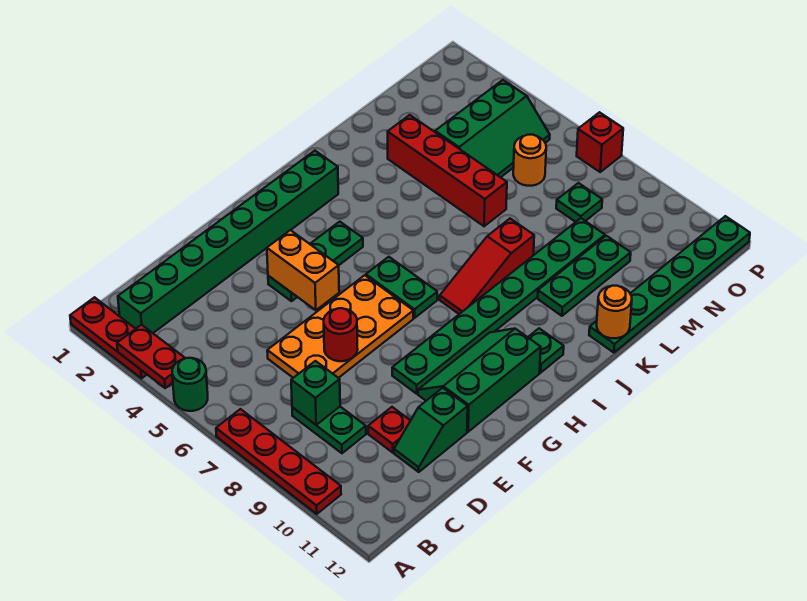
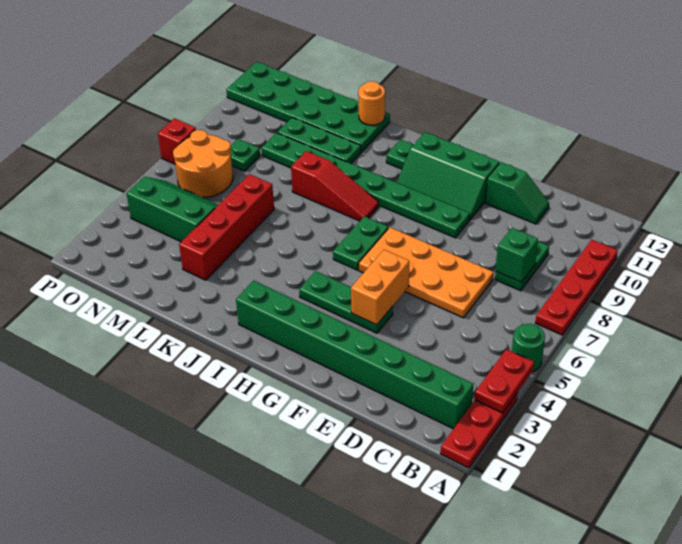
red 1x1 plate [368,407,411,453] -> none
red 1x1 round brick [324,308,358,361] -> none
green 1x6 plate [589,216,750,353] -> green 2x6 plate [226,62,390,152]
orange 1x1 round brick [513,135,546,186] -> orange 2x2 round brick [173,130,233,197]

